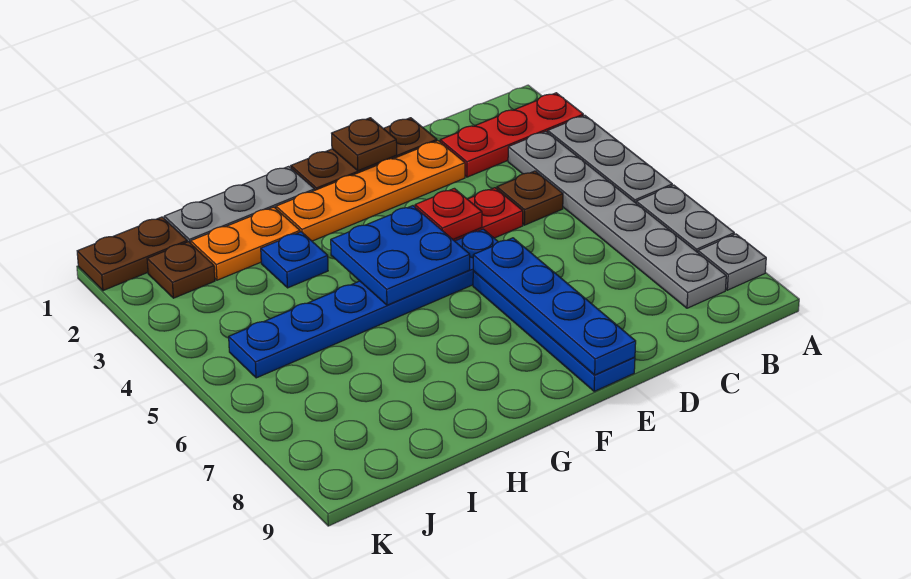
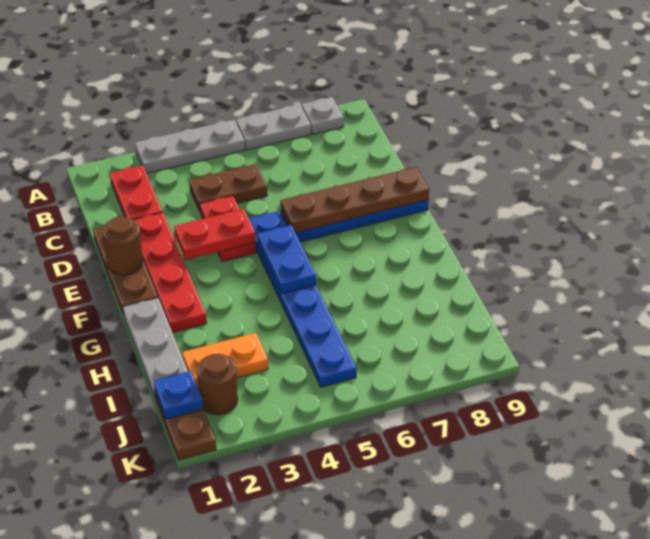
red 1x3 plate [440,93,583,177] -> red 1x2 plate [110,165,163,220]
grey 1x6 plate [508,131,726,308] -> none
brown 1x1 plate [497,171,563,225] -> brown 1x2 plate [189,164,267,211]
orange 1x4 plate [276,141,465,241] -> red 1x4 plate [134,213,207,333]
brown 1x1 plate [332,118,397,171] -> brown 1x1 round brick [103,216,143,275]
red 1x1 plate [415,188,482,239] -> red 1x2 plate [174,209,256,260]
blue 1x4 plate [473,238,636,375] -> brown 1x4 plate [281,167,429,233]
blue 2x2 plate [331,206,470,305] -> blue 1x2 plate [258,225,316,294]
orange 1x2 plate [191,207,300,280] -> orange 1x2 plate turned to [182,333,268,386]
blue 1x1 plate [261,232,328,288] -> blue 1x1 plate moved to [154,371,203,419]
brown 1x1 plate [147,242,215,298] -> brown 1x1 round brick [197,354,238,415]

